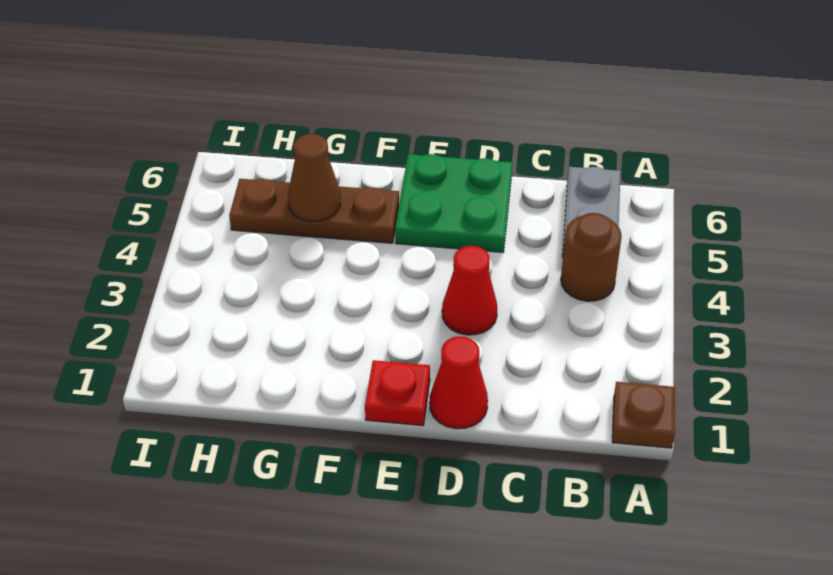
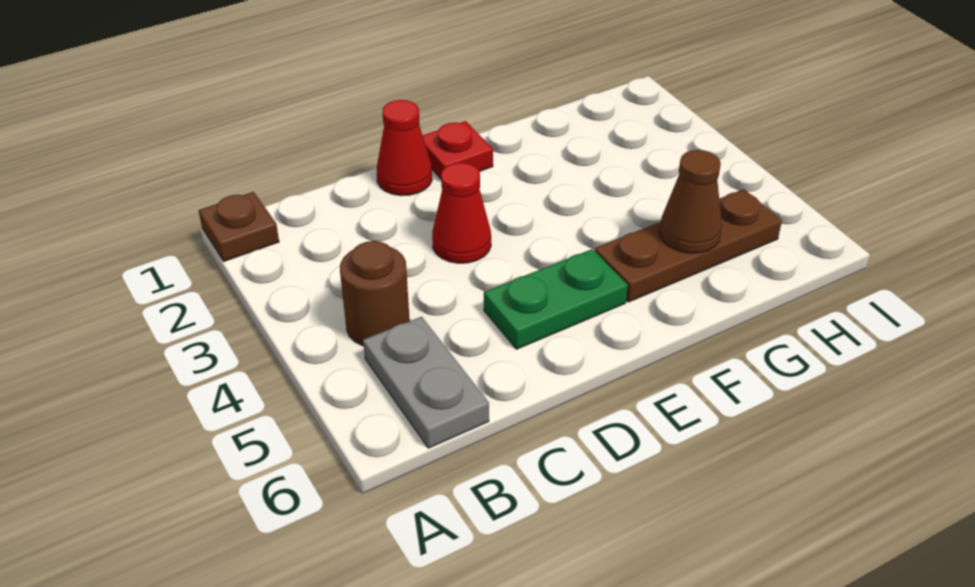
green 2x2 plate [395,154,512,252] -> green 1x2 plate [484,249,628,349]

